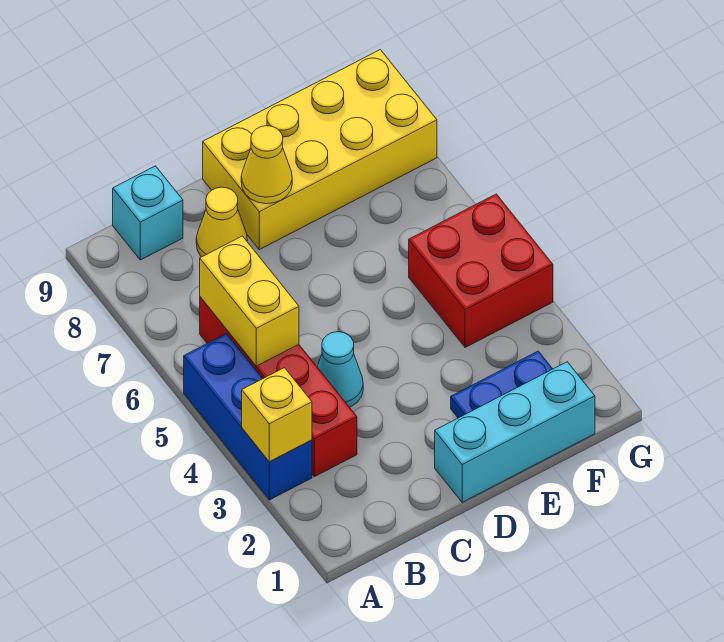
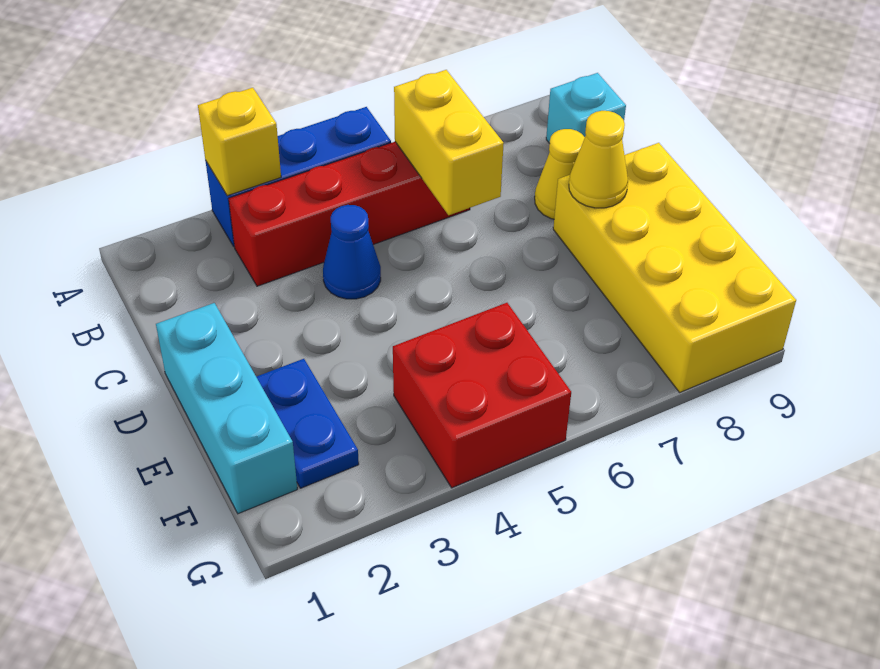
yellow 1x2 brick [200,236,299,366] -> yellow 1x2 brick turned to [394,70,504,215]
cyan 1x1 cone [317,332,363,407] -> blue 1x1 cone [323,205,381,299]

